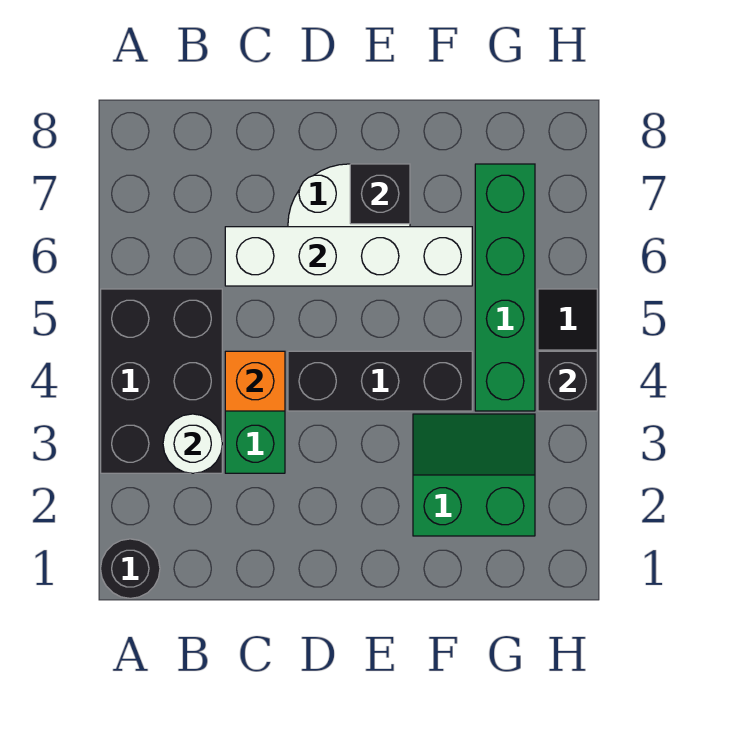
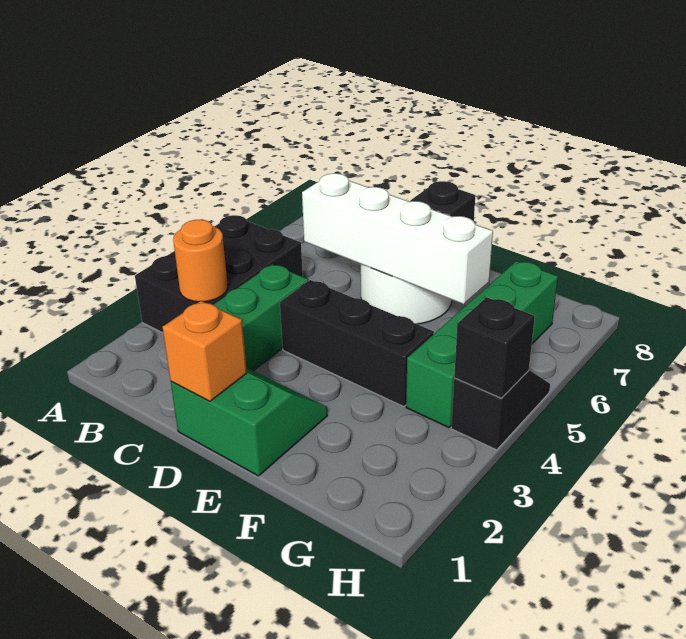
black 1x1 round brick [101,539,160,598] -> none
white 1x1 round brick [163,414,222,473] -> orange 1x1 round brick [173,220,228,302]
orange 1x1 brick [225,351,285,411] -> orange 1x1 brick moved to [162,301,247,401]
green 2x2 slope [413,414,535,536] -> green 2x2 slope moved to [171,368,327,476]

